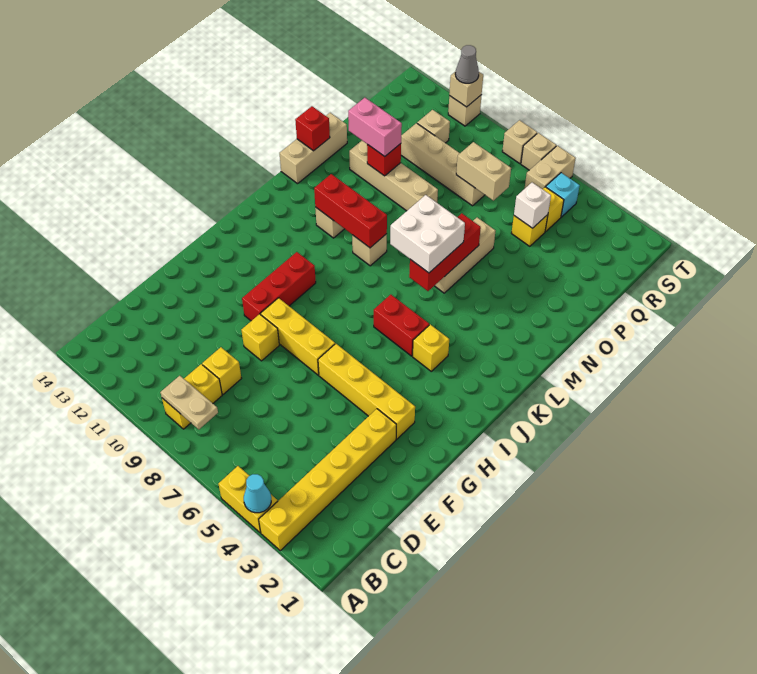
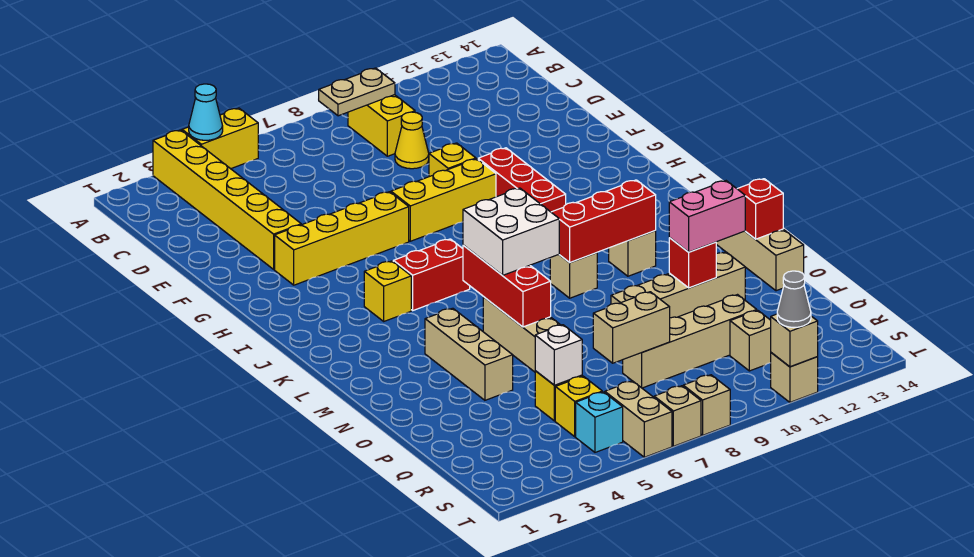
yellow 1x1 brick [202,347,242,394] -> yellow 1x1 cone [395,112,429,169]
none -> tan 1x3 brick [425,308,513,400]

